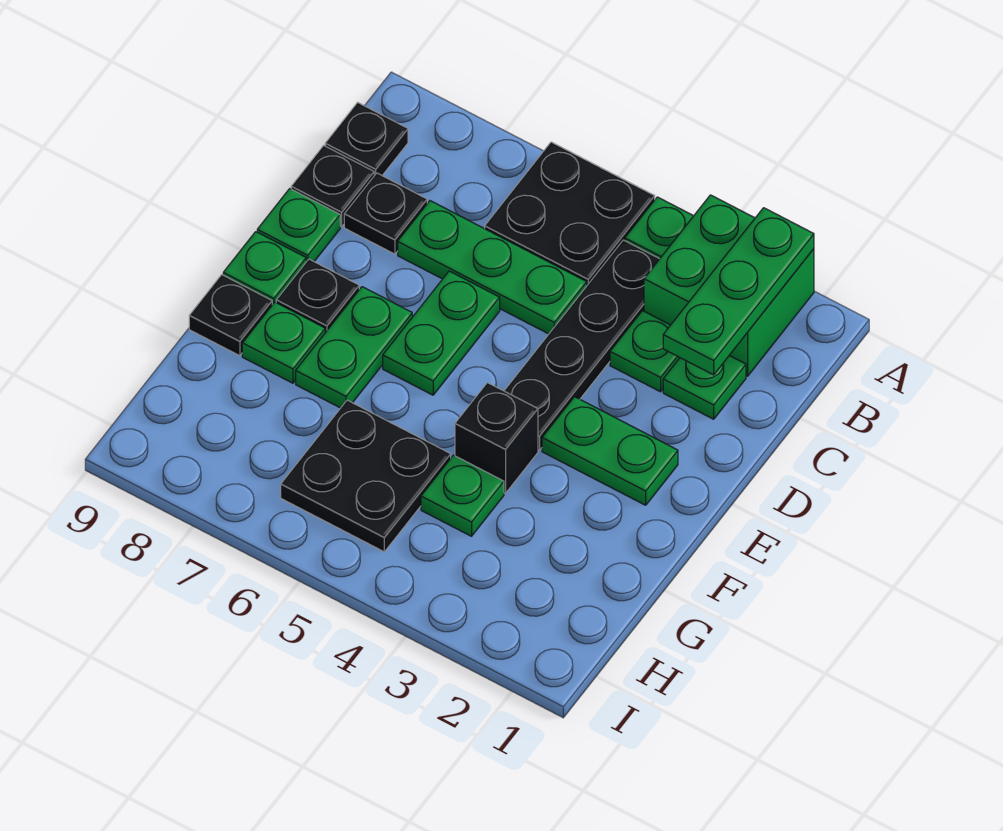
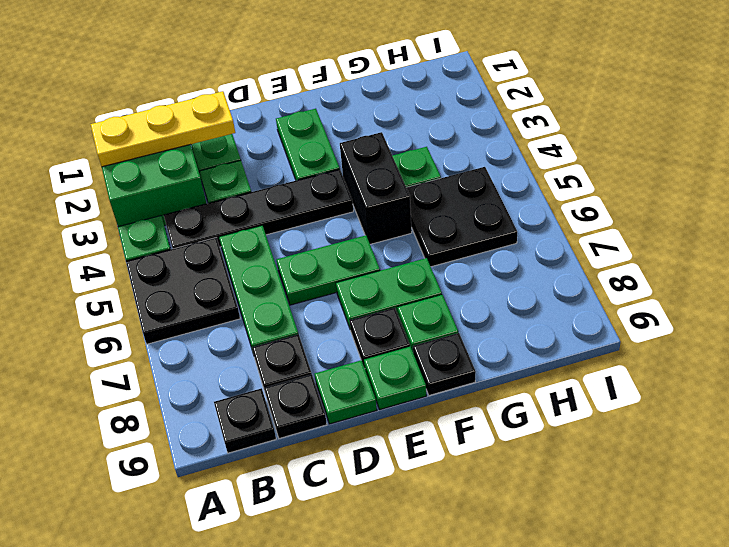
green 1x3 plate [663,208,814,375] -> yellow 1x3 plate [91,91,235,167]
black 1x1 brick [455,383,538,493] -> black 1x2 brick [340,132,412,244]

